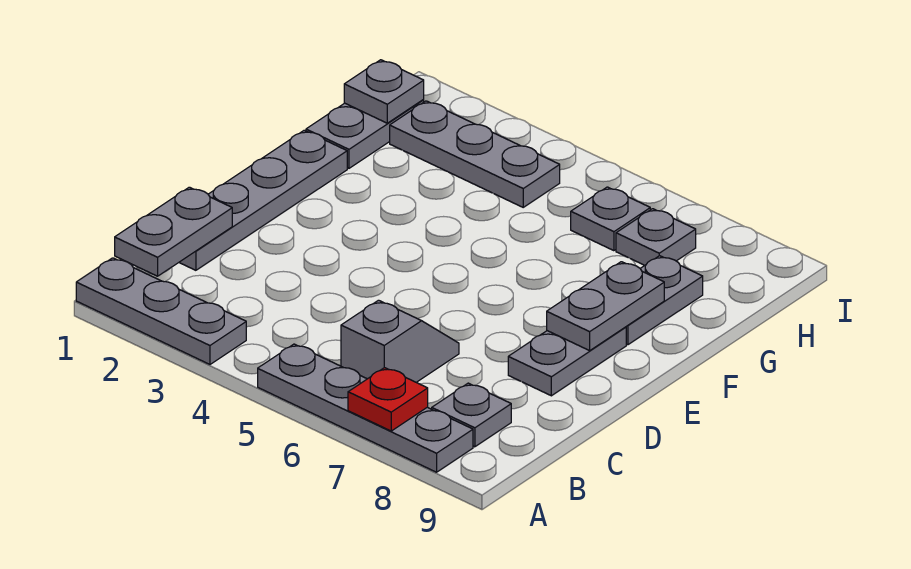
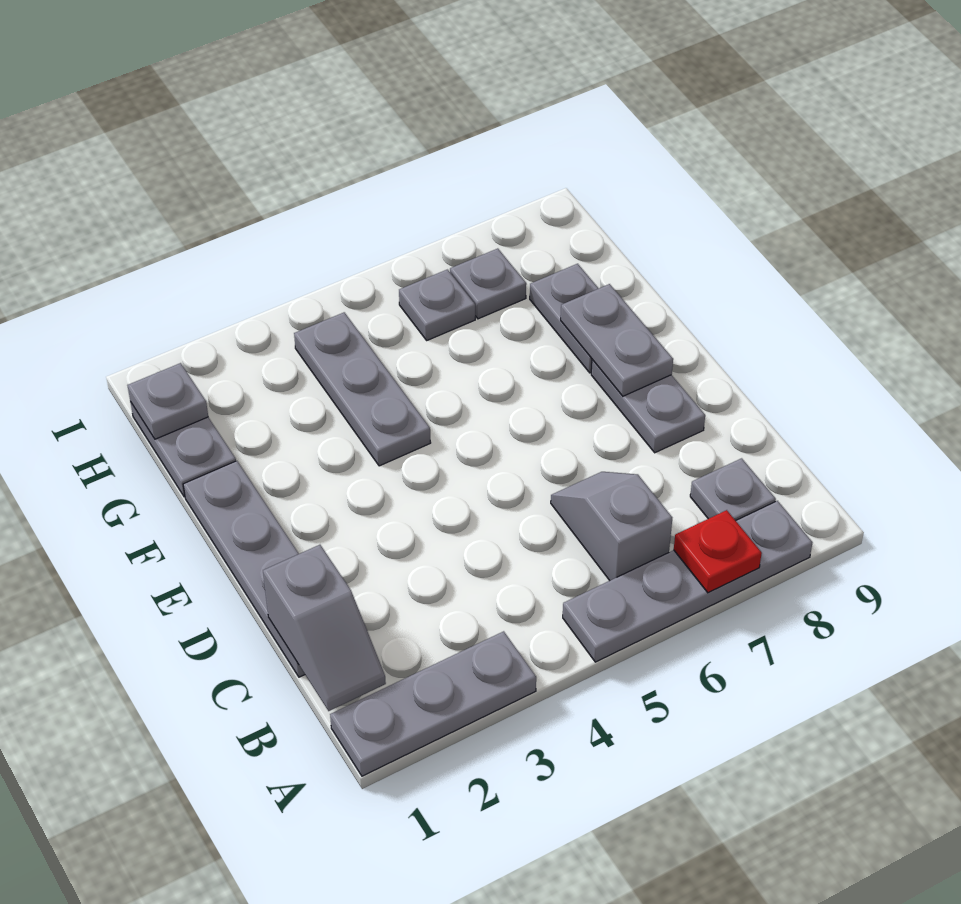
grey 1x2 plate [115,187,232,276] -> grey 1x2 slope [263,545,386,711]
grey 1x3 plate [390,101,560,207] -> grey 1x3 plate turned to [294,312,431,466]

